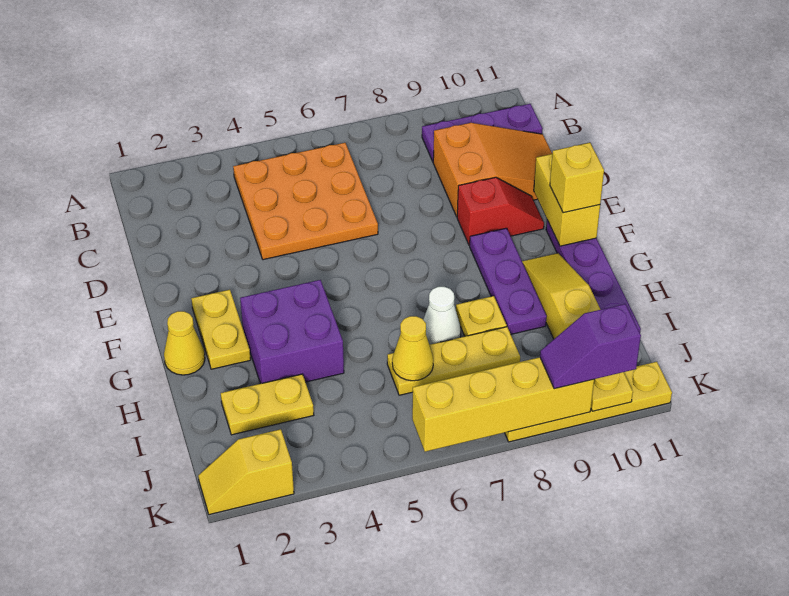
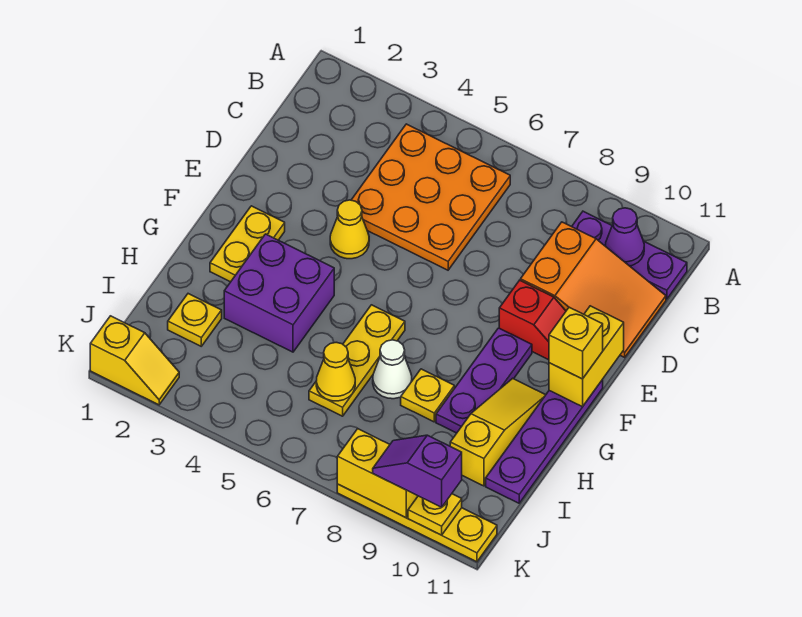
none -> purple 1x1 cone [606,208,644,266]
yellow 1x1 cone [164,311,205,375] -> yellow 1x1 cone moved to [330,200,369,259]
yellow 1x2 plate [221,374,314,435] -> yellow 1x1 plate [168,294,222,346]
yellow 1x3 plate [387,327,520,395] -> yellow 1x3 plate turned to [309,305,405,416]
yellow 1x2 slope [198,429,294,515] -> yellow 1x2 slope turned to [90,316,179,405]
yellow 1x4 brick [412,357,594,452] -> yellow 1x2 brick [337,429,418,518]

